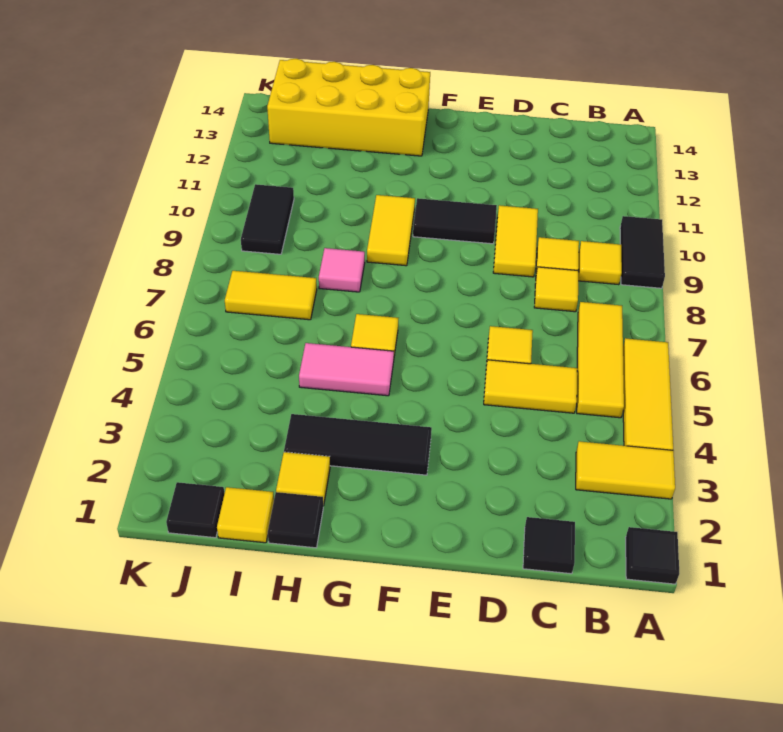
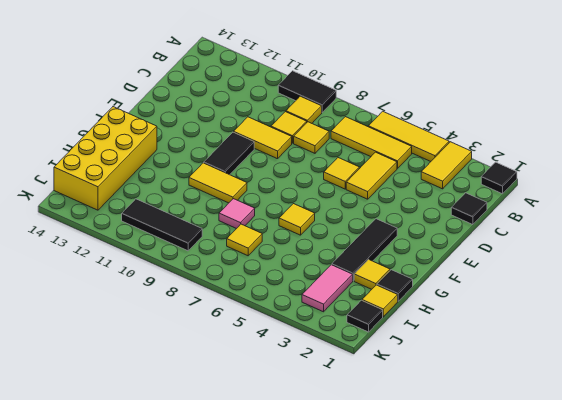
pink 1x2 tile [299,343,394,396] -> pink 1x2 tile moved to [302,265,353,312]
yellow 1x2 tile [225,271,317,320] -> yellow 1x1 tile [227,224,262,256]
black 1x2 tile [241,184,294,254] -> black 1x3 tile [122,199,202,251]

